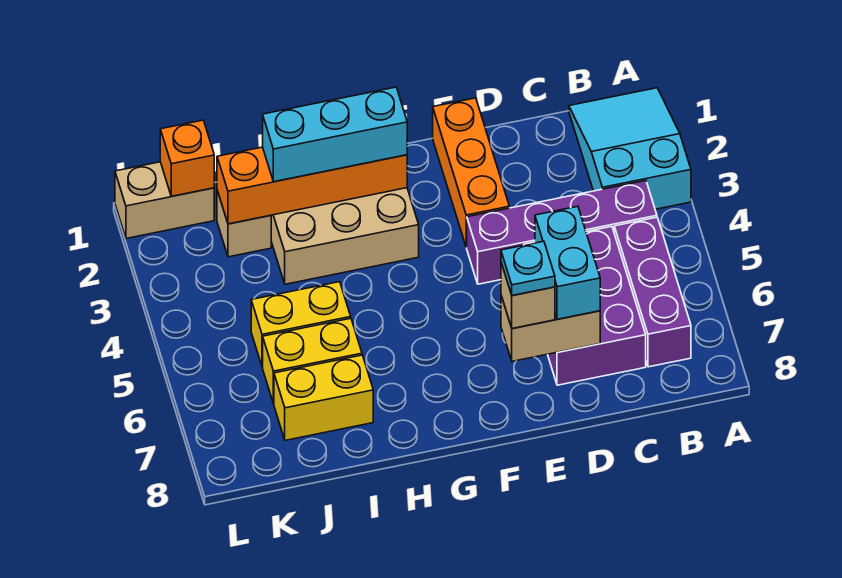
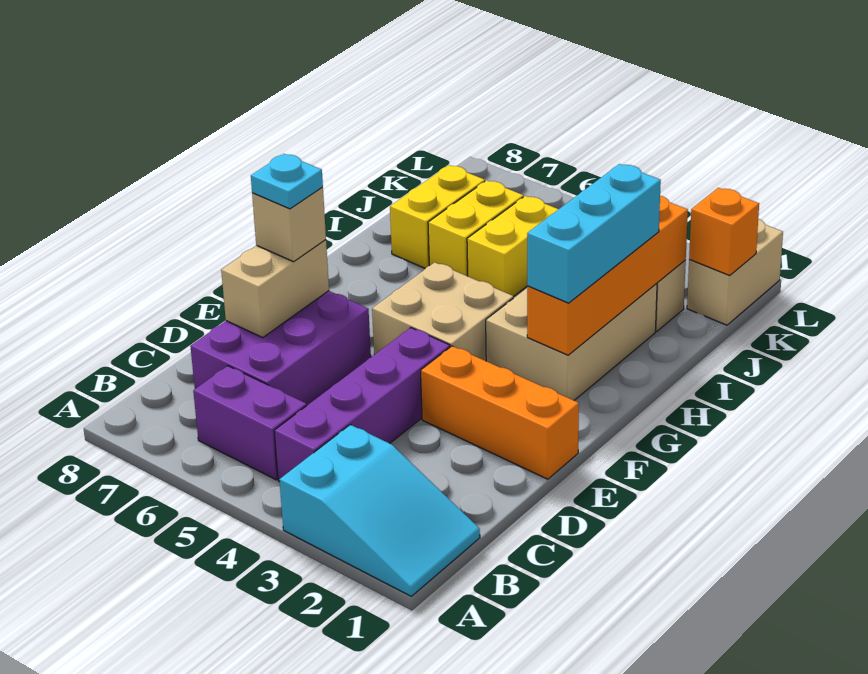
purple 1x3 brick [614,217,691,367] -> purple 1x2 brick [193,366,307,480]
purple 2x3 brick [524,227,646,385] -> purple 2x3 brick turned to [190,291,371,405]
cyan 1x2 brick [535,206,600,319] -> none
none -> tan 2x2 brick [372,262,513,361]

